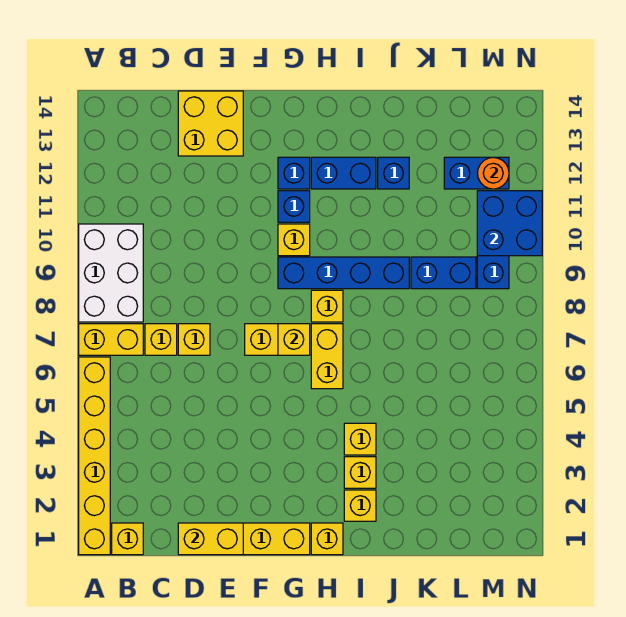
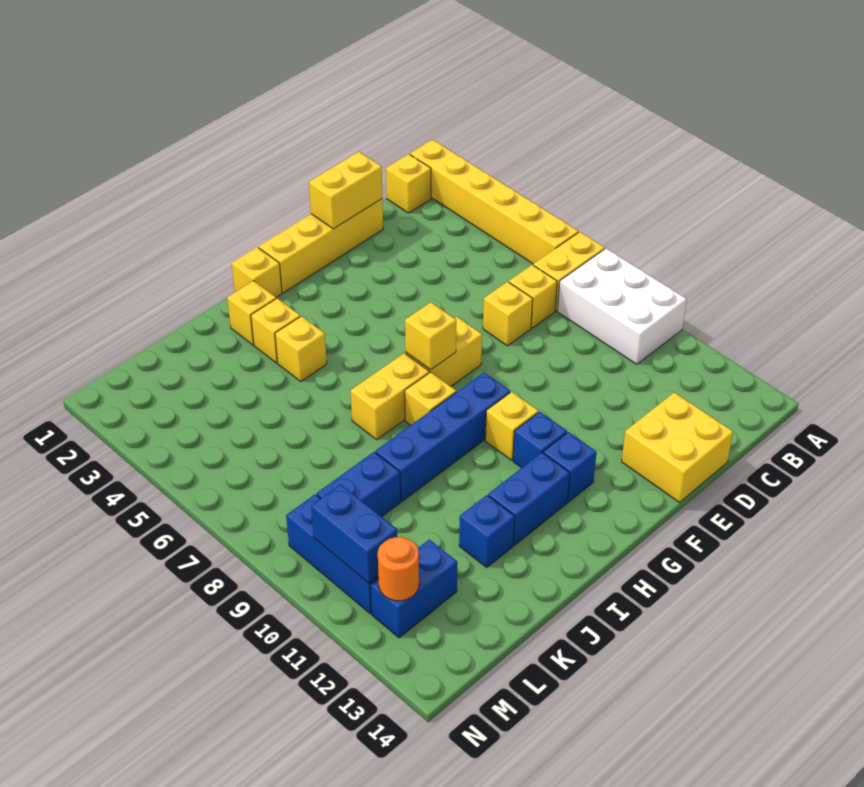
yellow 1x2 brick [311,324,343,389] -> yellow 1x2 brick turned to [351,353,429,439]
blue 2x2 brick [477,191,542,256] -> blue 1x2 brick [311,484,397,583]

